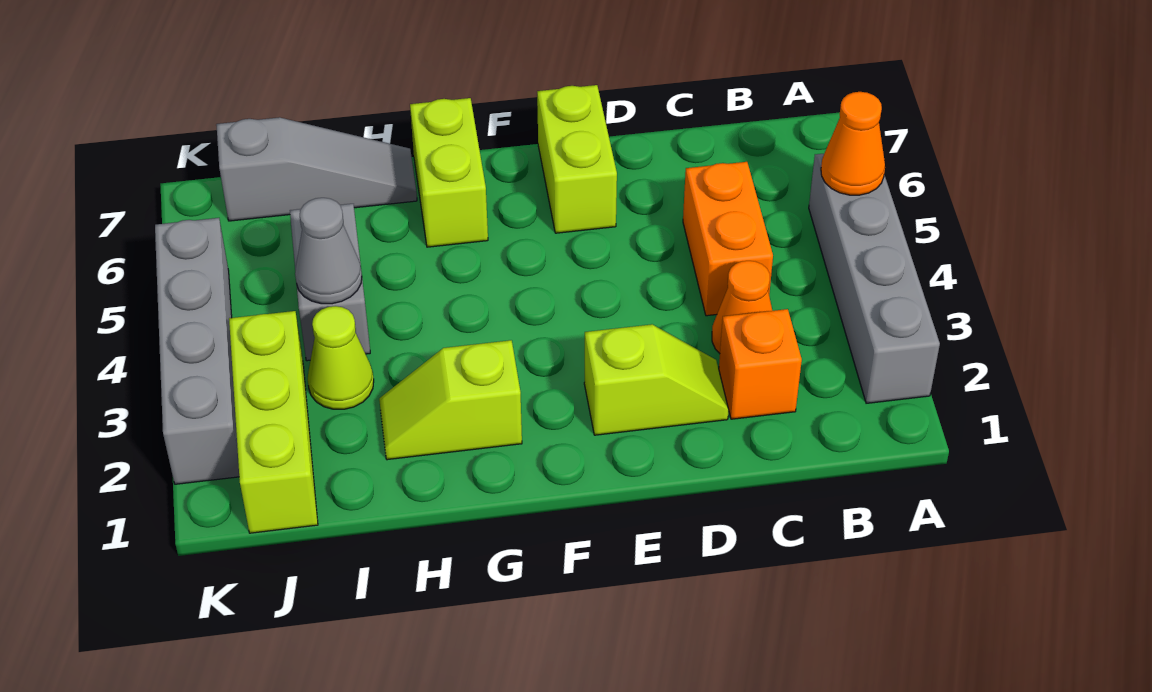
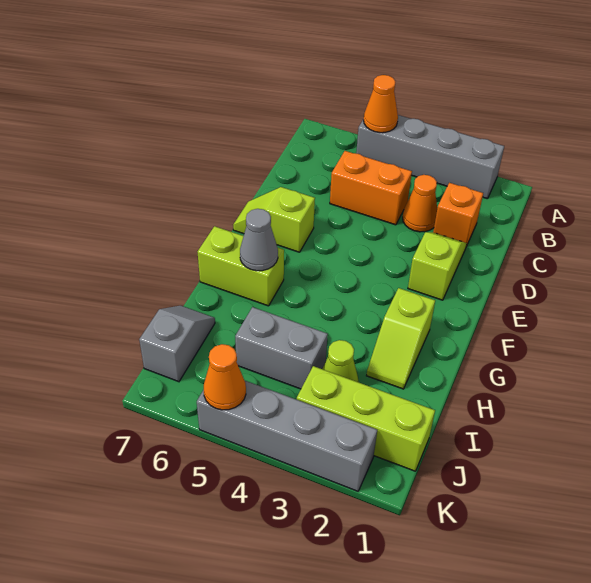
lime 1x2 brick [537,85,617,233] -> lime 1x2 slope [233,187,315,252]
grey 1x3 slope [216,117,417,221] -> grey 1x2 slope [139,306,215,382]
grey 1x1 cone [295,198,362,304] -> grey 1x1 cone moved to [240,209,278,271]
none -> orange 1x1 cone [204,344,246,410]

